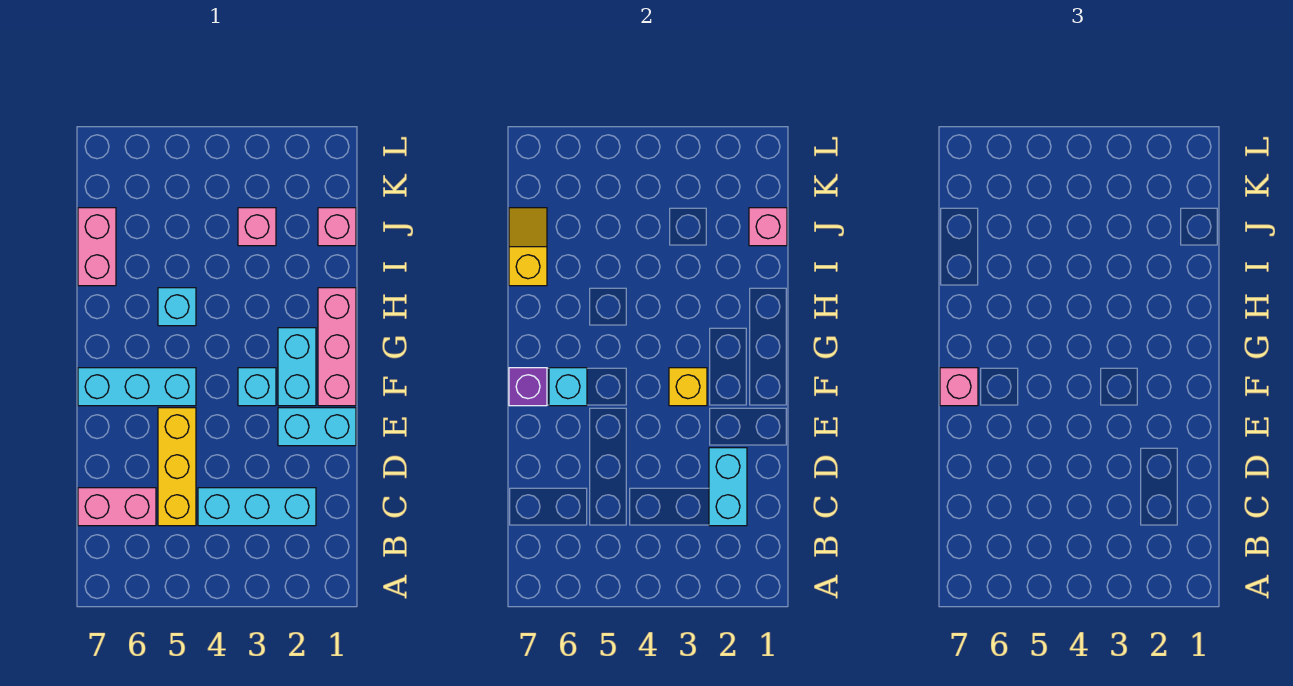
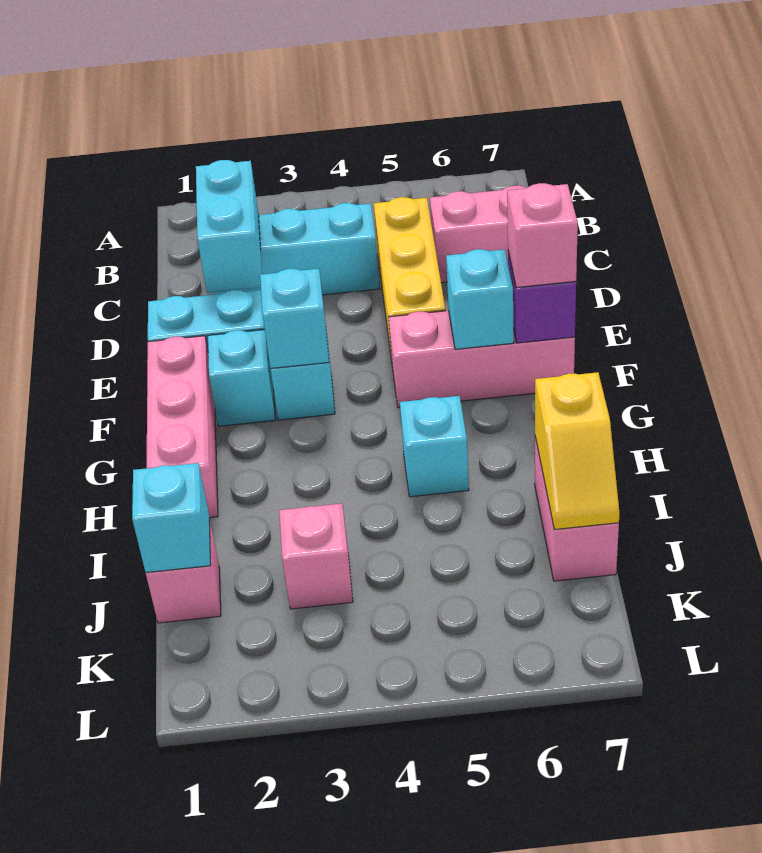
cyan 1x2 brick [278,328,316,406] -> cyan 1x1 brick [208,330,275,426]
yellow 1x1 brick [669,368,707,406] -> cyan 1x1 brick [260,269,329,368]
cyan 1x3 brick [78,368,196,406] -> pink 1x3 brick [389,311,575,408]
pink 1x1 brick [749,208,787,246] -> cyan 1x1 brick [132,463,210,573]

